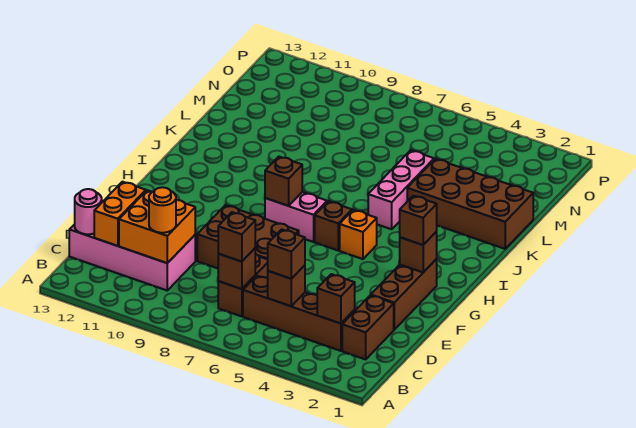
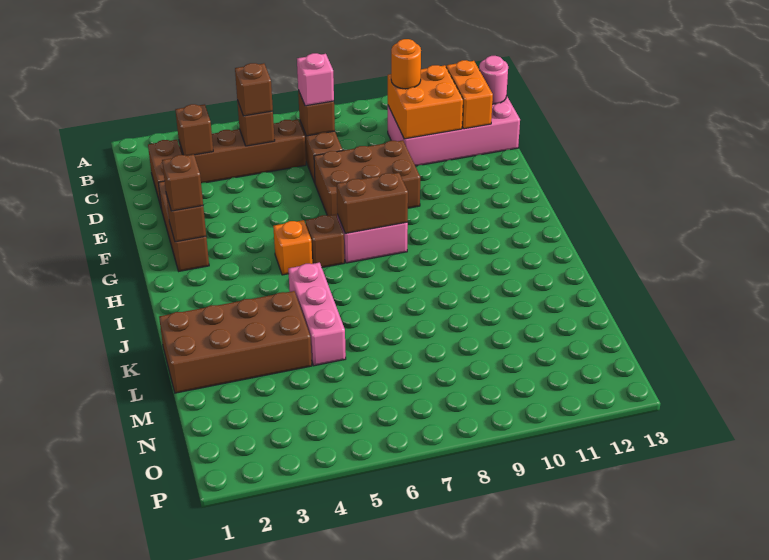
brown 1x1 brick [218,212,255,262] -> pink 1x1 brick [297,53,334,106]
brown 1x1 brick [265,157,302,206] -> brown 1x2 brick [337,173,408,233]

